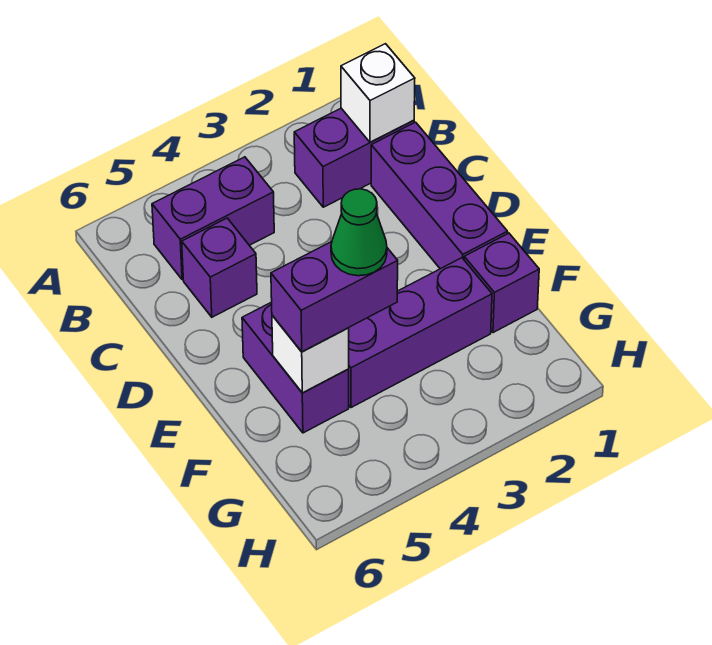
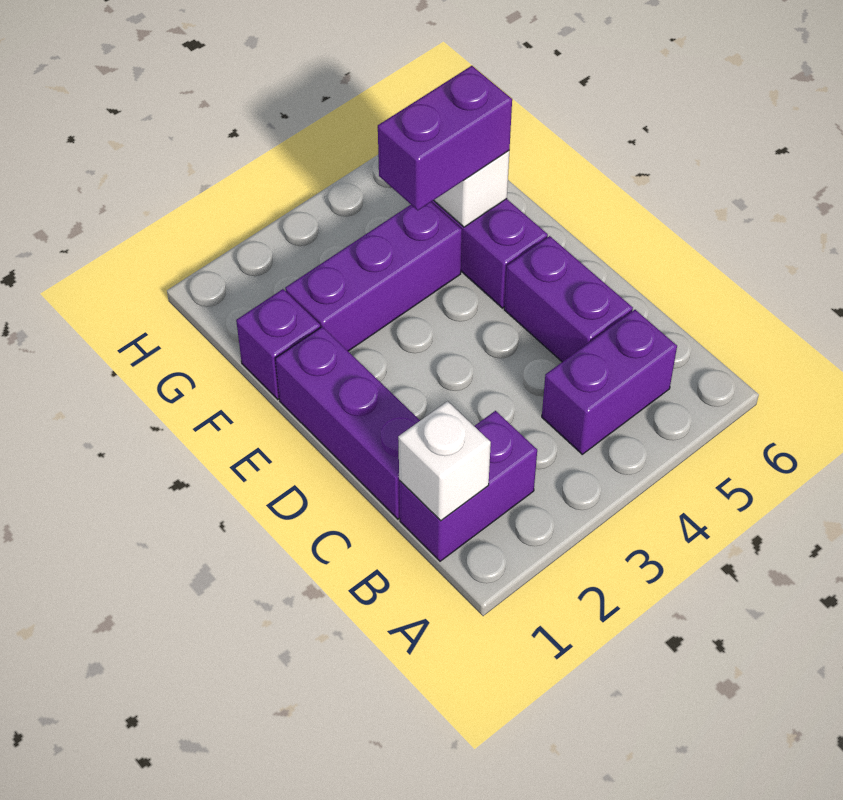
purple 1x1 brick [182,218,257,317] -> purple 1x2 brick [504,236,633,362]
green 1x1 cone [331,189,387,276] -> none

